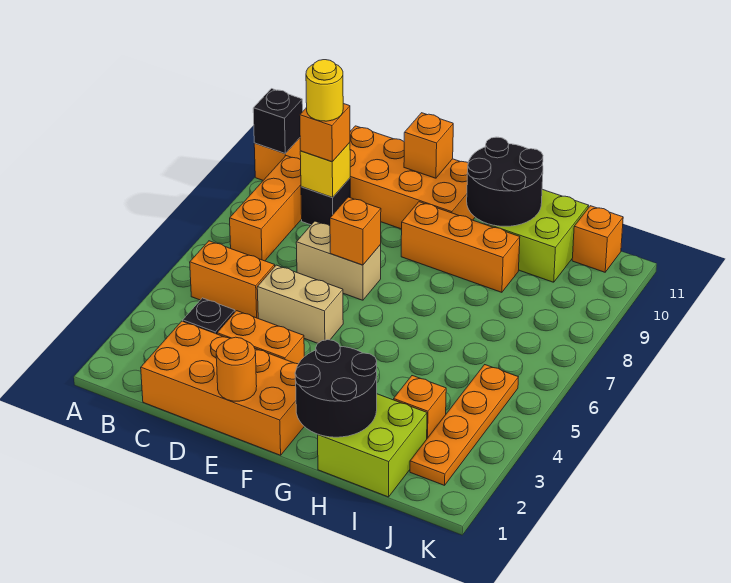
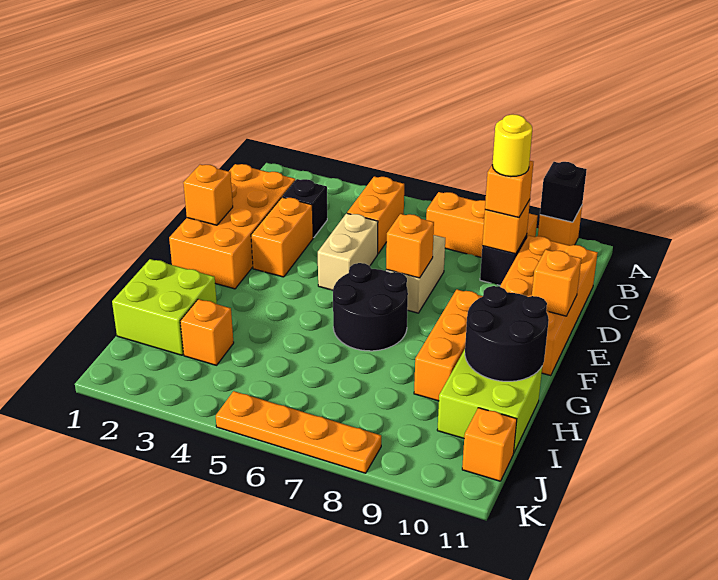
yellow 1x1 brick [300,143,350,198] -> orange 1x1 brick [482,200,530,254]
orange 1x1 round brick [216,337,257,401] -> orange 1x1 brick [183,165,233,225]
black 2x2 round brick [295,340,377,437] -> black 2x2 round brick moved to [333,263,408,351]
orange 1x4 plate [410,365,518,485] -> orange 1x4 plate moved to [216,391,381,473]

